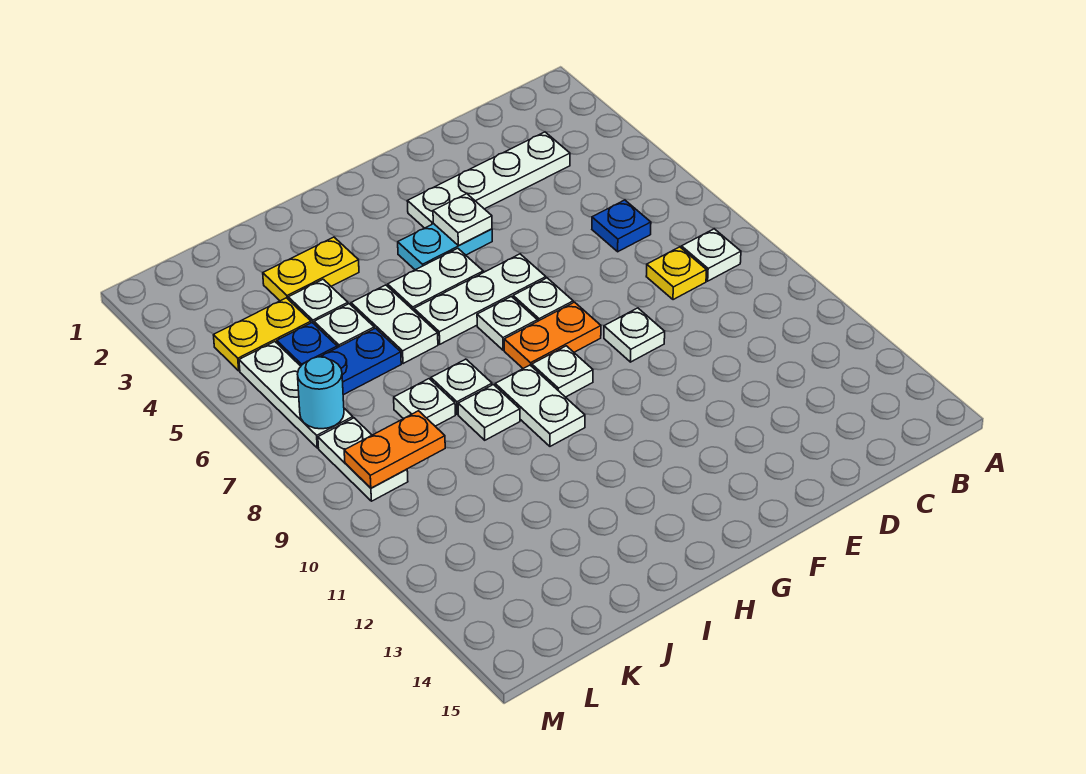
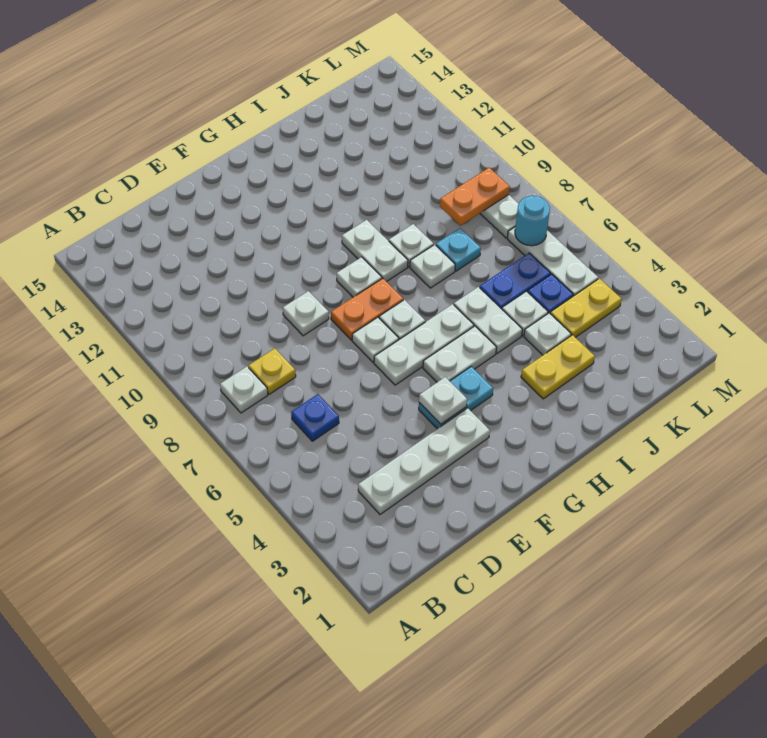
white 1x1 plate [394,379,455,426] -> cyan 1x1 plate [436,228,481,271]

